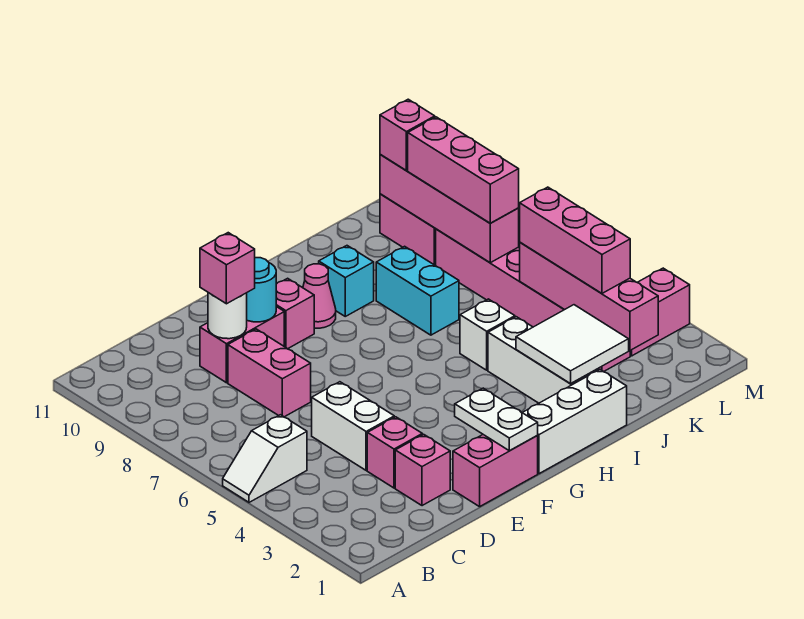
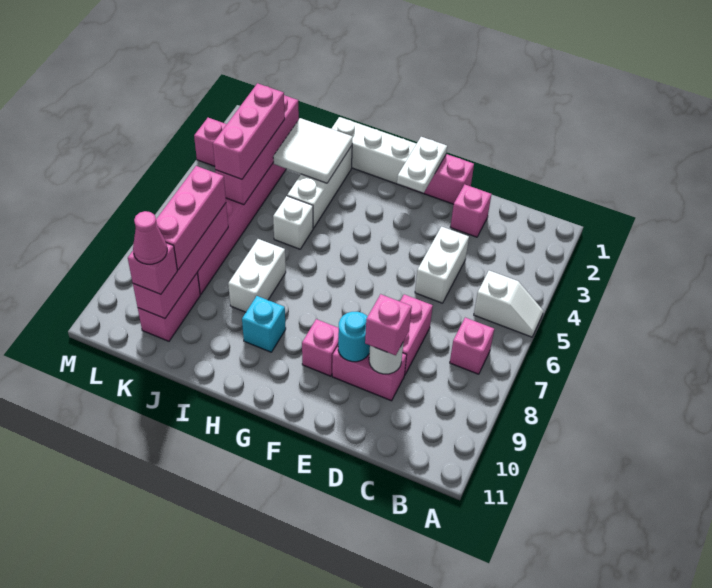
pink 1x1 brick [367,417,422,488] -> pink 1x1 brick moved to [450,318,494,374]
pink 1x1 cone [303,264,336,328] -> pink 1x1 cone moved to [133,211,167,264]
cyan 1x2 brick [376,246,459,335] -> white 1x2 brick [228,239,286,312]

